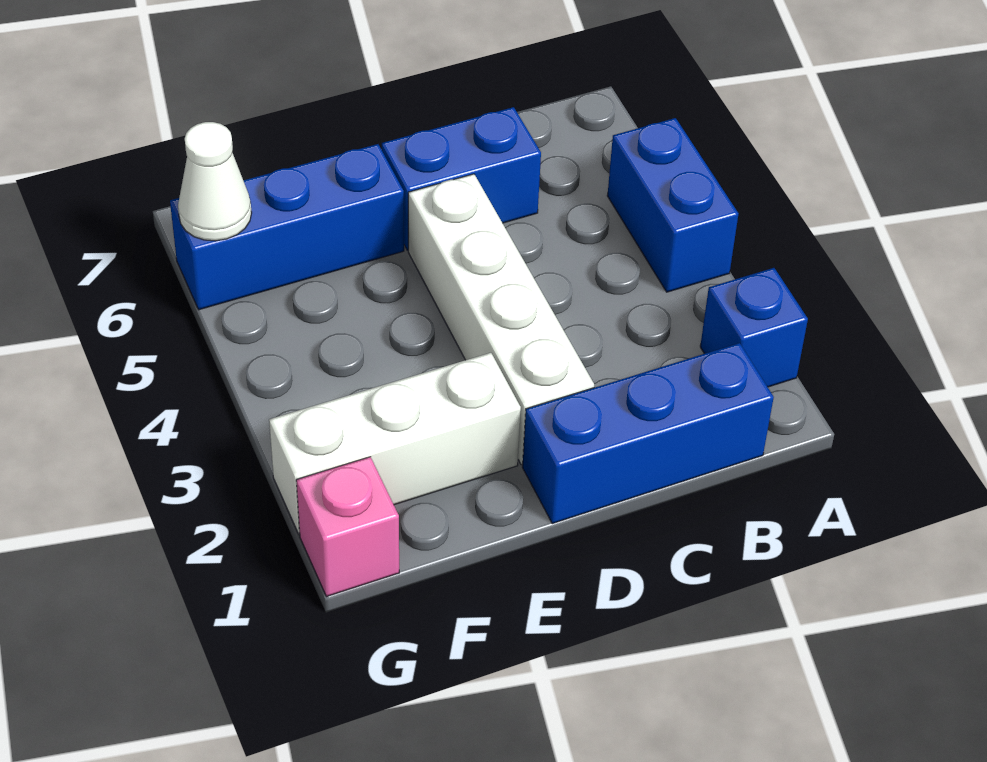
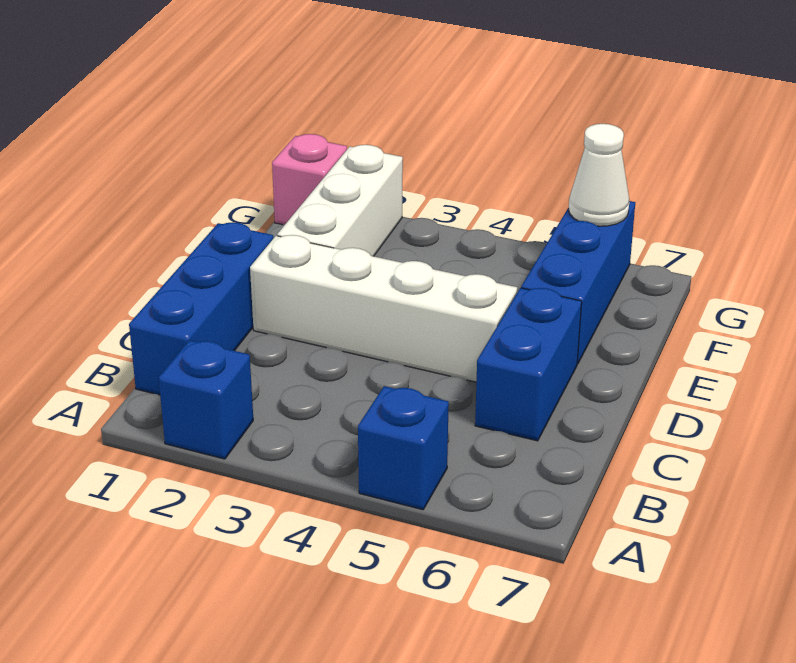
blue 1x2 brick [607,118,739,292] -> blue 1x1 brick [358,386,449,510]

